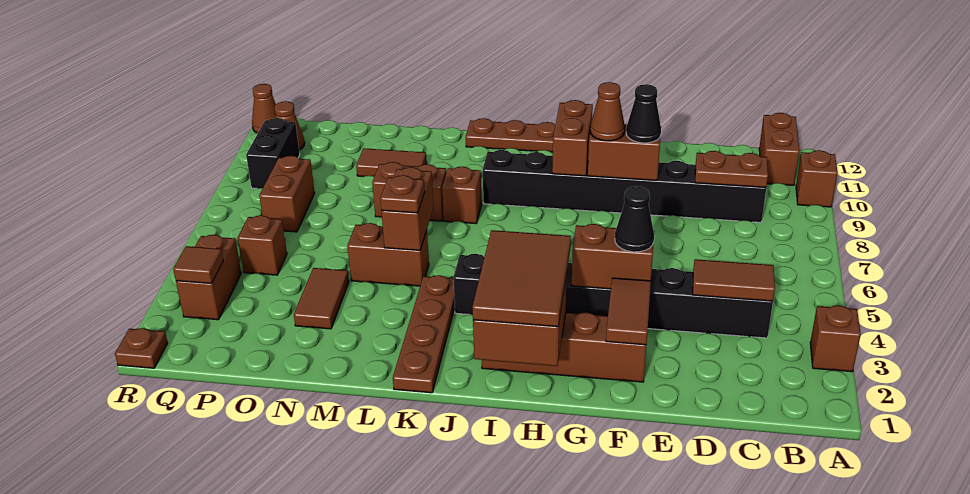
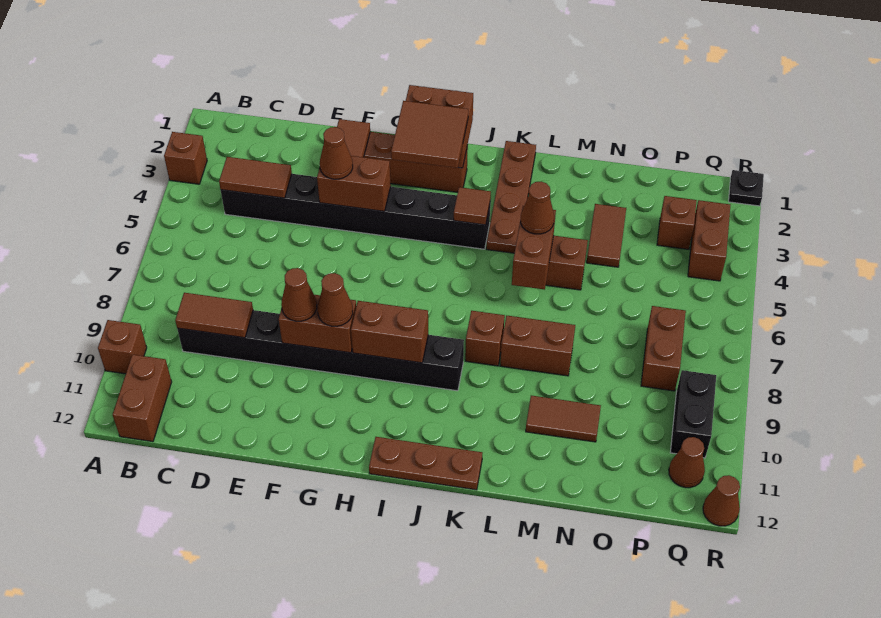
brown 1x2 plate [695,151,768,187] -> brown 1x2 tile [175,293,253,338]
black 1x1 cone [615,186,654,252] -> brown 1x1 cone [320,127,353,179]
black 1x1 cone [626,84,661,143] -> brown 1x1 cone [281,268,317,321]
brown 2x3 tile [472,230,571,327] -> brown 2x2 tile [391,101,468,168]
brown 1x2 brick [552,100,593,176] -> brown 1x2 brick turned to [351,301,428,363]
brown 1x1 plate [380,175,425,213] -> brown 1x1 cone [521,182,554,234]
brown 1x1 brick [238,215,287,275] -> brown 1x1 brick moved to [657,196,697,249]
brown 1x1 tile [173,246,223,283] -> brown 1x1 tile moved to [454,187,491,225]
brown 1x1 plate [115,328,168,368] -> black 1x1 plate [729,170,764,206]

